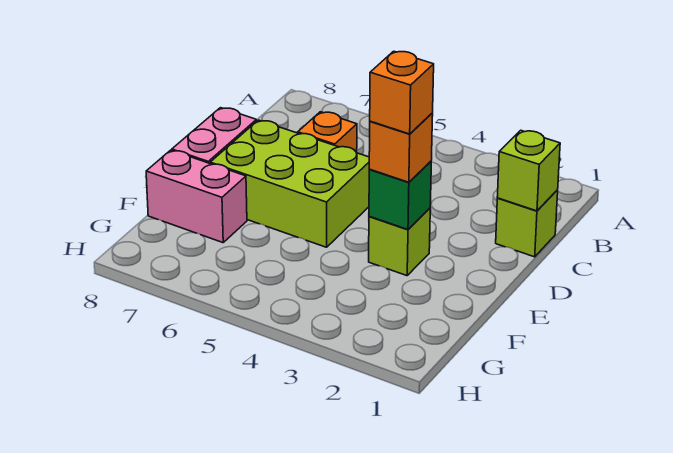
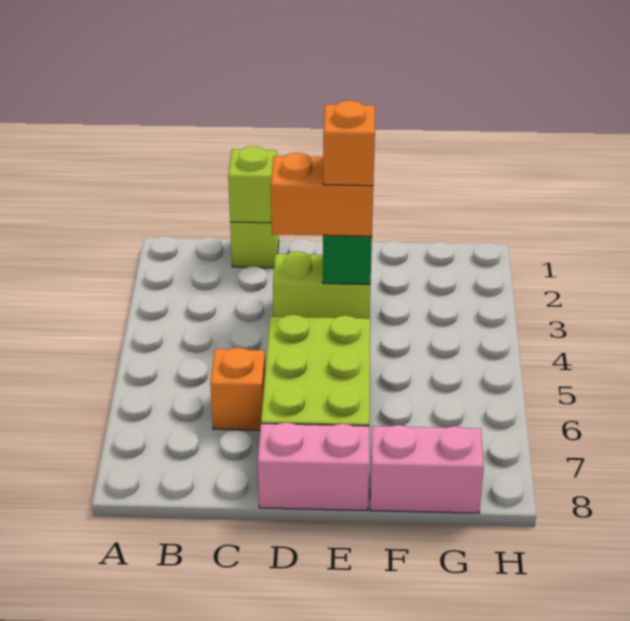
lime 1x1 brick [369,208,430,276] -> lime 1x2 brick [273,251,370,319]
orange 1x1 brick [369,113,433,182] -> orange 1x2 brick [271,153,373,236]
pink 1x2 brick [146,150,247,243] -> pink 1x2 brick turned to [370,425,484,513]

